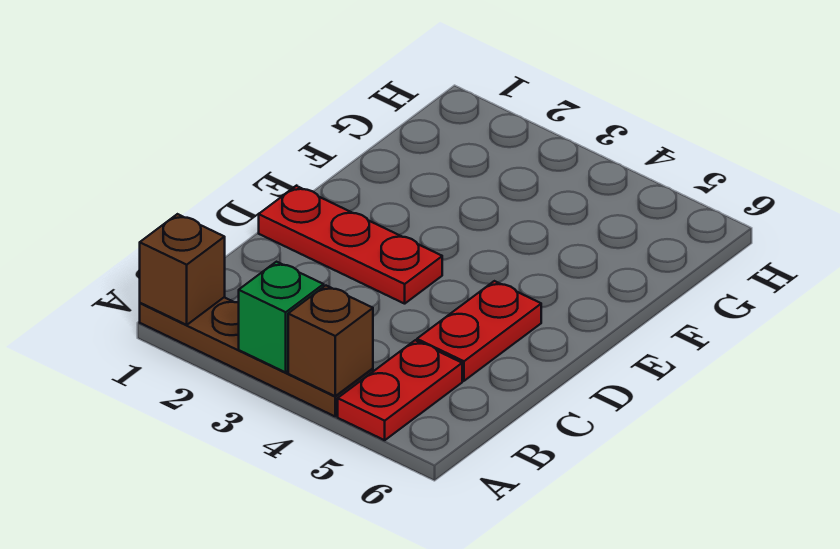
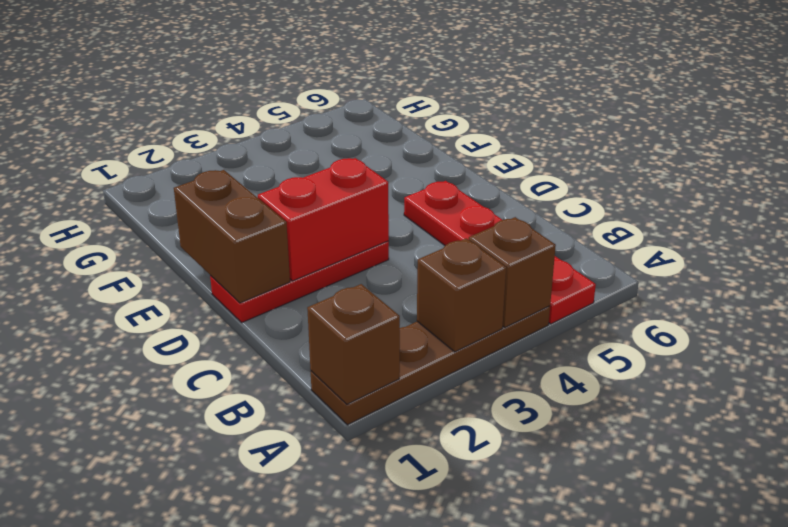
green 1x1 brick [239,262,324,372] -> brown 1x1 brick [417,238,506,352]
none -> brown 1x2 brick [174,170,290,303]
none -> red 1x2 brick [258,158,389,281]

